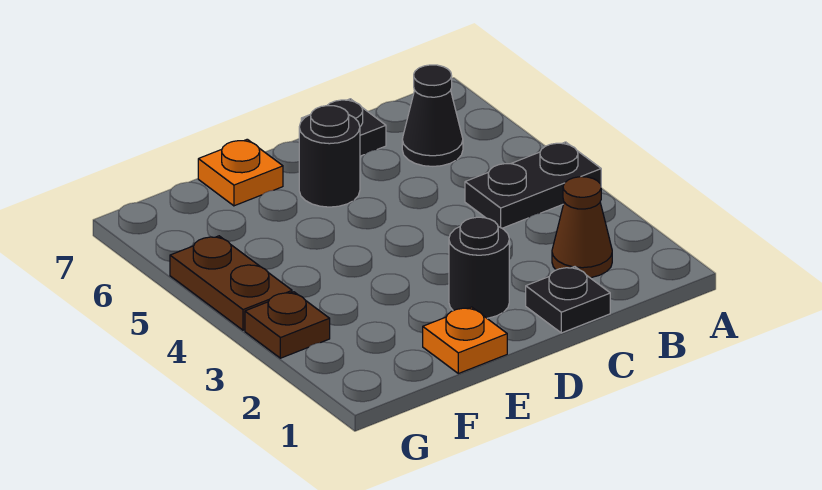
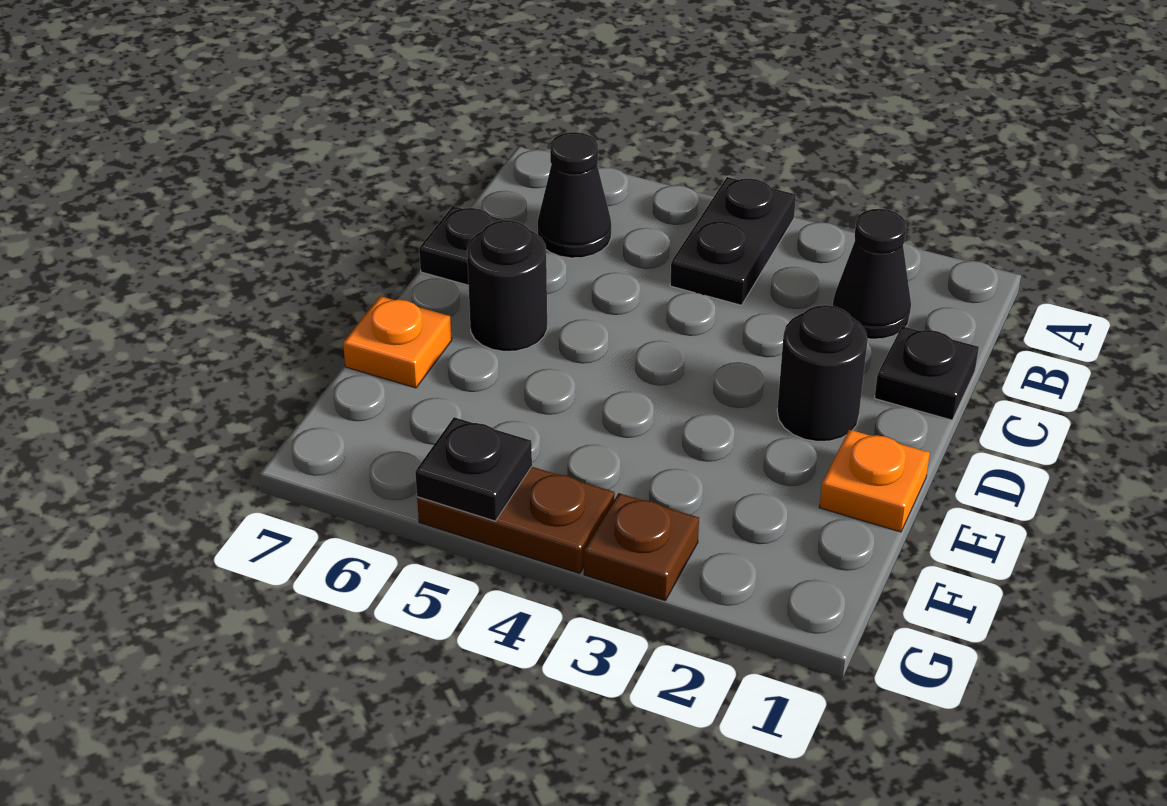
brown 1x1 cone [552,177,612,278] -> black 1x1 cone [833,209,911,339]
none -> black 1x1 plate [415,417,532,521]

